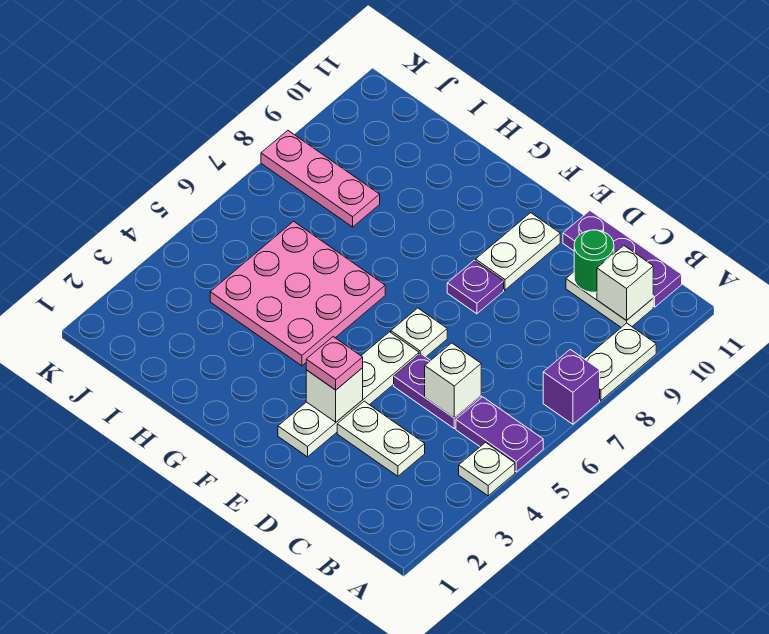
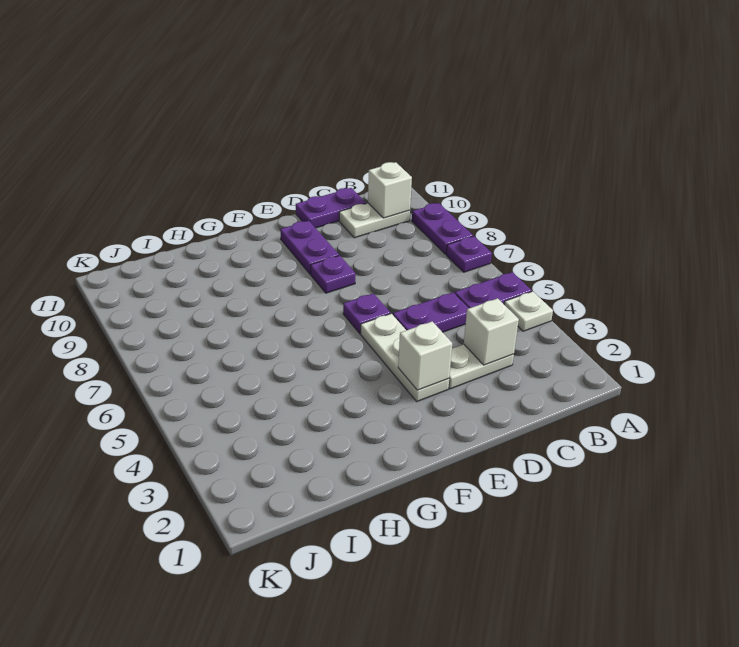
purple 1x1 brick [543,349,600,424] -> purple 1x1 plate [446,236,492,272]
white 1x2 plate [585,323,656,400] -> purple 1x2 plate [412,203,473,254]
purple 1x3 plate [563,211,682,307] -> purple 1x2 plate [296,188,366,228]
white 1x1 brick [425,343,481,418] -> white 1x1 brick moved to [464,298,519,365]
green 1x1 round brick [574,230,614,292] -> none
white 1x4 plate [278,332,419,457] -> white 1x3 plate [361,314,449,401]
pink 1x1 plate [306,337,363,390] -> none
white 1x1 plate [391,308,447,357] -> purple 1x1 plate [343,293,391,334]
white 1x2 plate [476,213,560,290] -> purple 1x2 plate [280,221,339,274]
pink 3x3 plate [210,221,385,366] -> none
pink 1x3 plate [261,131,380,227] -> none

